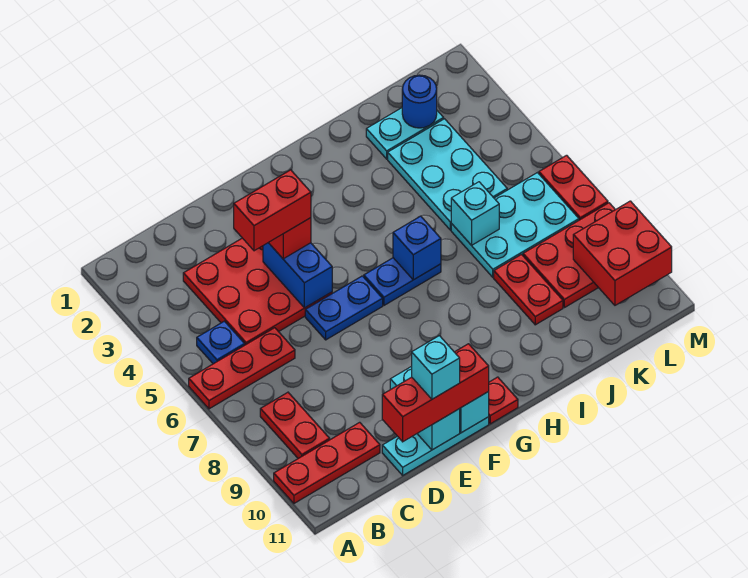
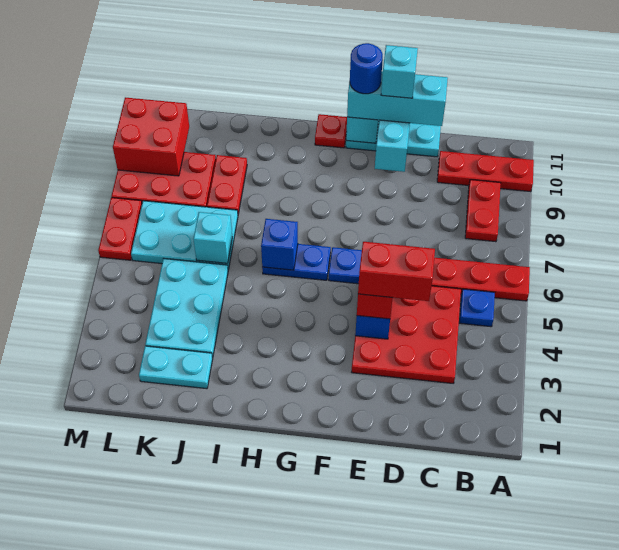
red 1x3 brick [382,344,489,442] -> cyan 1x3 brick [347,71,448,126]
blue 1x1 round brick [402,75,437,128] -> blue 1x1 round brick moved to [350,43,383,94]

